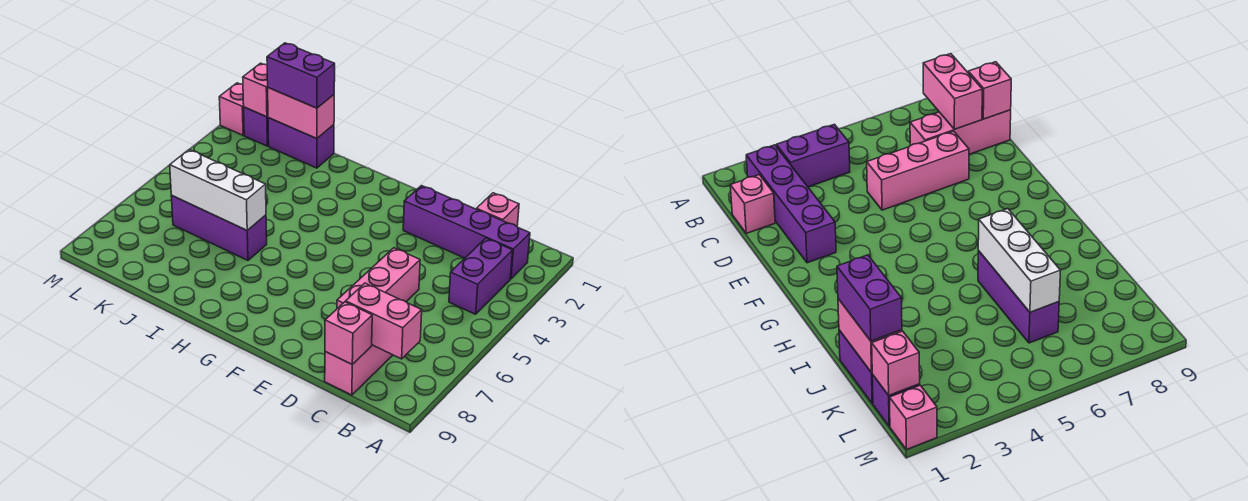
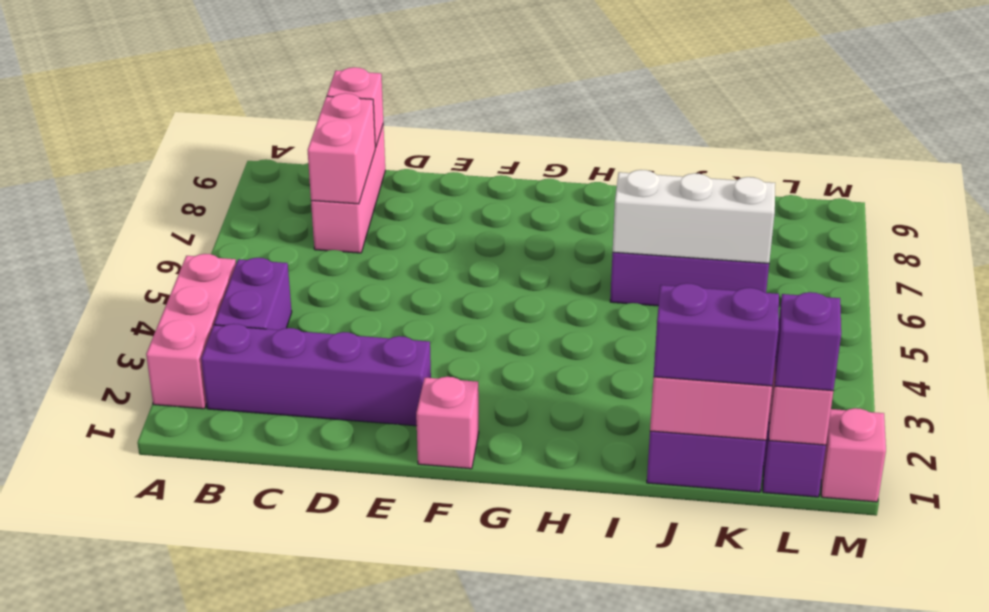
pink 1x2 brick [346,283,422,359] -> pink 1x2 brick turned to [308,93,376,204]
pink 1x1 brick [476,193,519,226] -> pink 1x1 brick moved to [416,377,479,469]
pink 1x3 brick [337,248,420,308] -> pink 1x3 brick moved to [146,254,236,409]
none -> purple 1x1 brick [775,292,841,391]

